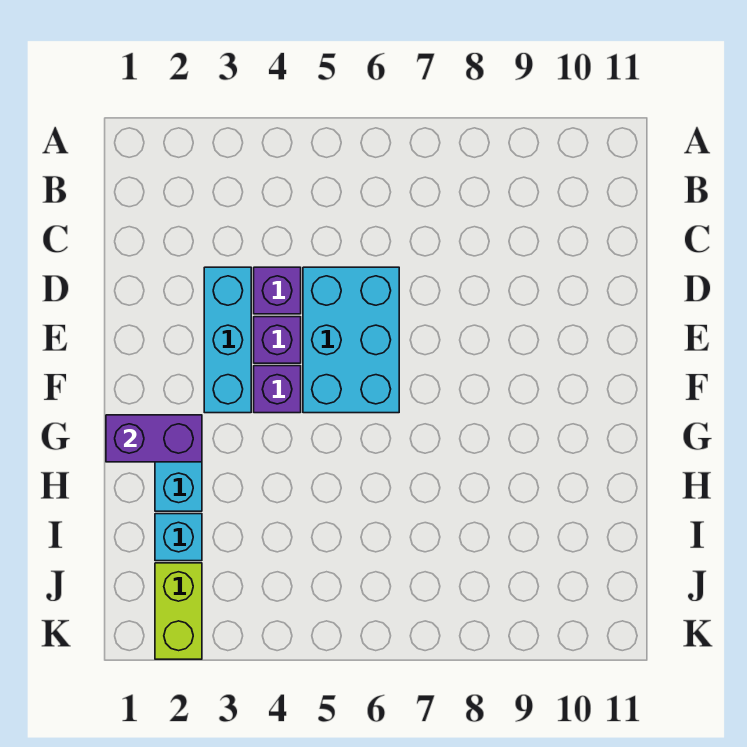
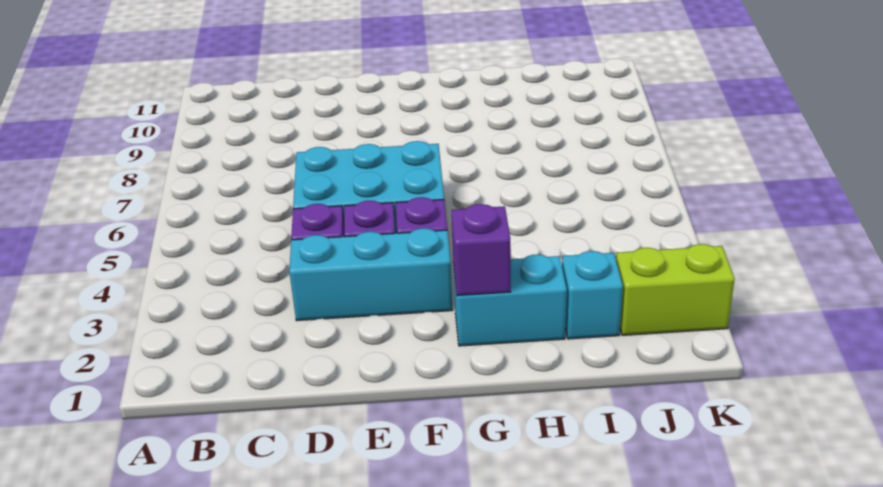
purple 1x2 brick [106,415,202,462] -> purple 1x1 brick [452,204,511,296]

